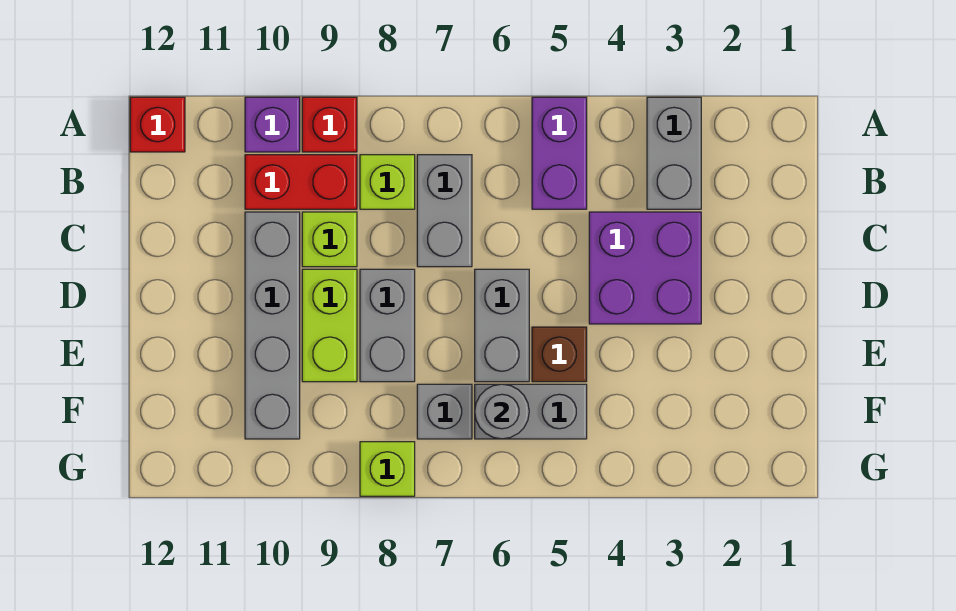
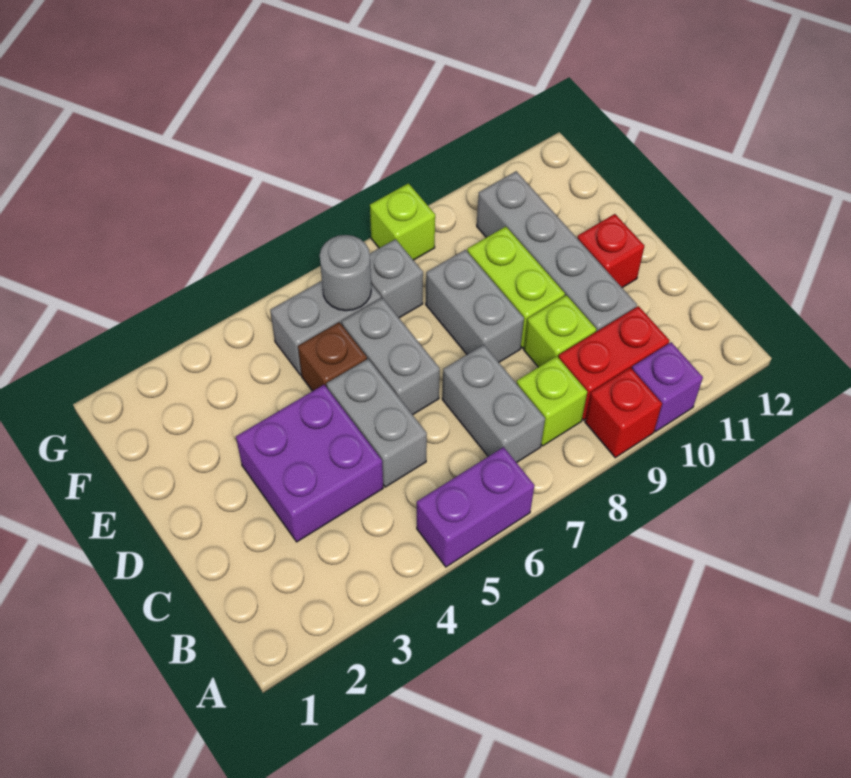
grey 1x2 brick [647,97,701,209] -> grey 1x2 brick moved to [326,359,427,487]
purple 1x2 brick [532,97,587,209] -> purple 1x2 brick turned to [417,447,534,567]
red 1x1 brick [130,97,185,152] -> red 1x1 brick moved to [577,214,645,288]

